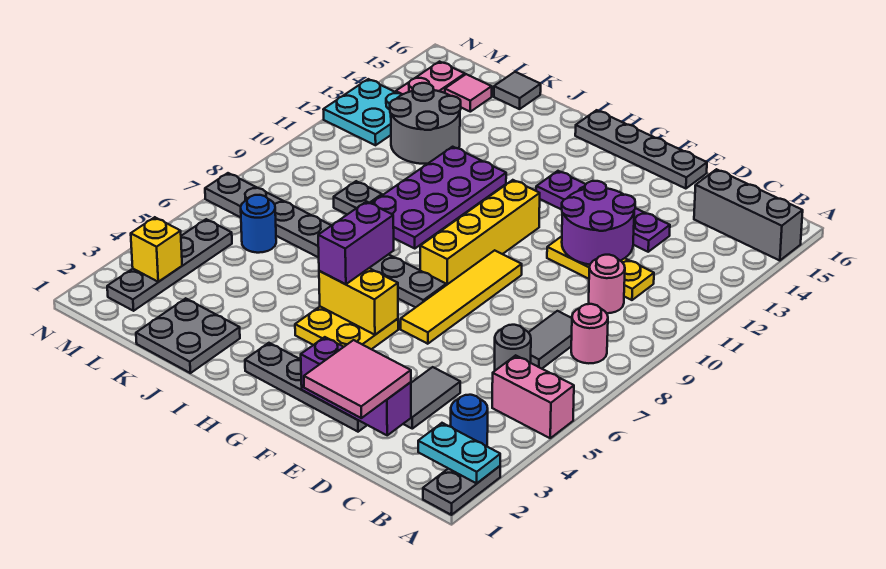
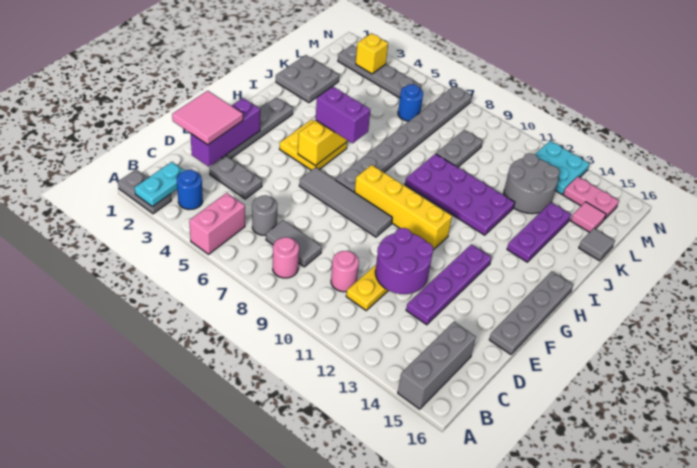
grey 1x2 tile [404,367,460,429] -> grey 1x2 plate [210,156,262,199]
yellow 1x4 tile [401,250,522,344] -> grey 1x4 tile [299,167,392,237]
none -> purple 1x3 plate [507,202,571,262]
grey 1x1 plate [334,181,382,214] -> grey 1x2 plate [436,130,482,167]

